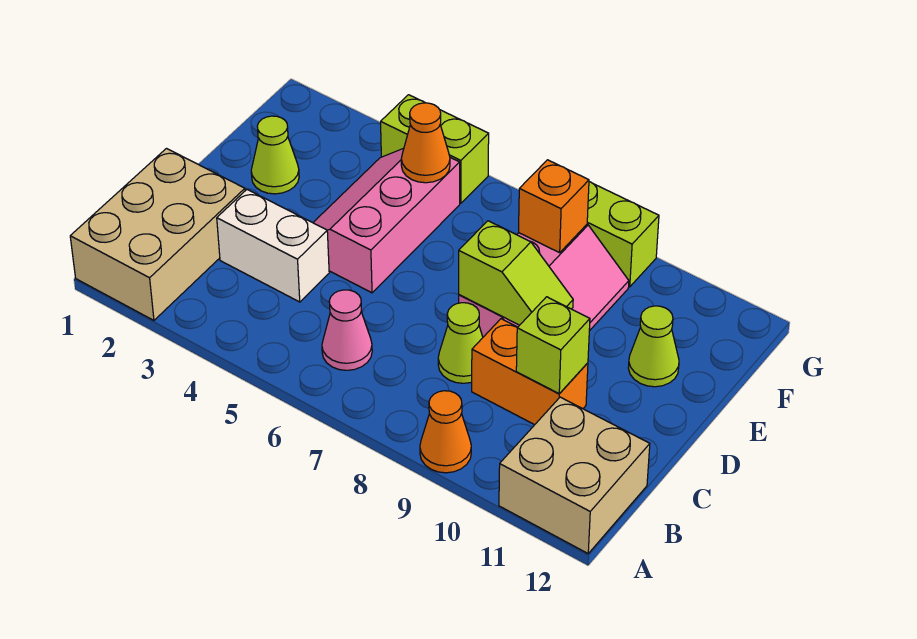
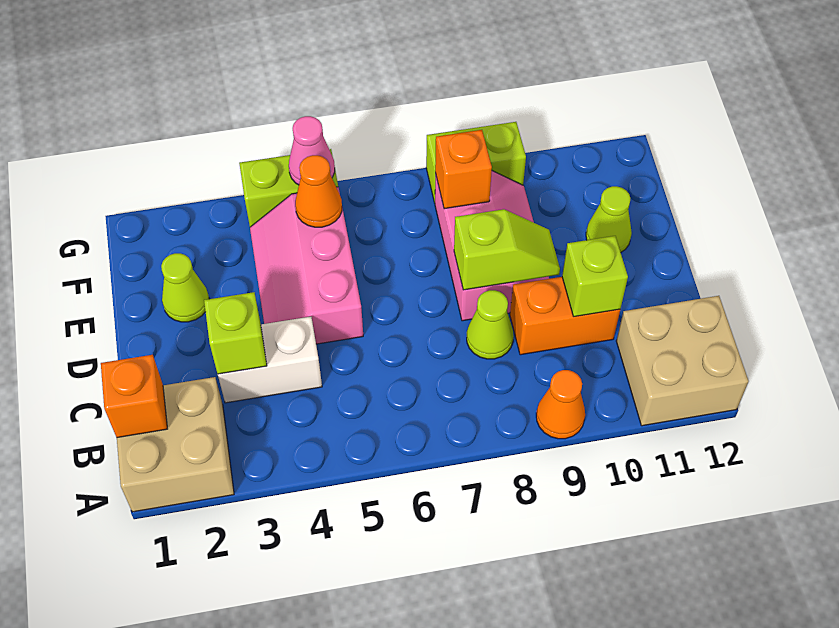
tan 2x3 brick [70,149,245,320] -> tan 2x2 brick [117,377,234,512]
none -> orange 1x1 brick [101,355,167,438]
pink 1x1 cone [322,290,372,370] -> pink 1x1 cone moved to [289,116,335,185]
none -> lime 1x1 brick [204,292,267,374]

